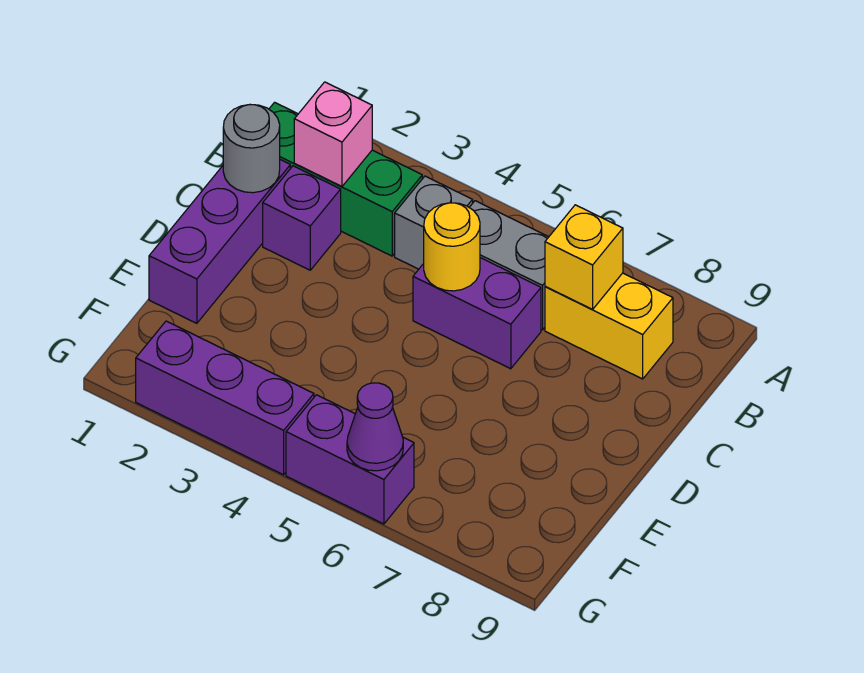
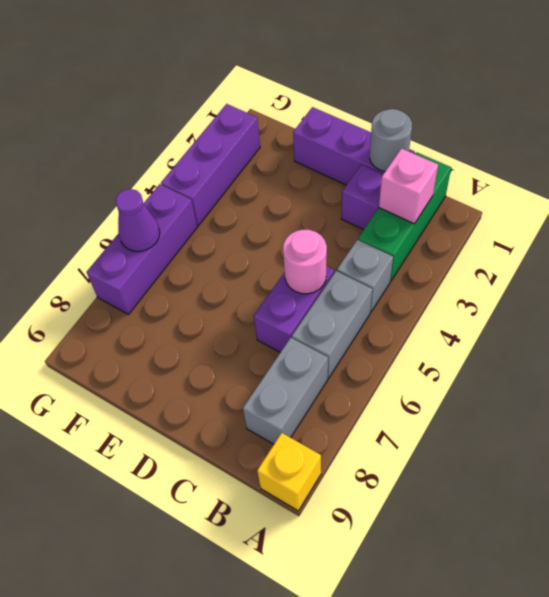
yellow 1x2 brick [545,273,673,379] -> grey 1x2 brick [243,338,328,444]
yellow 1x1 brick [545,205,623,309] -> yellow 1x1 brick moved to [257,433,321,511]
yellow 1x1 round brick [424,203,480,291] -> pink 1x1 round brick [283,230,327,294]
purple 1x2 brick [286,395,414,524] -> purple 1x3 brick [87,184,197,314]

